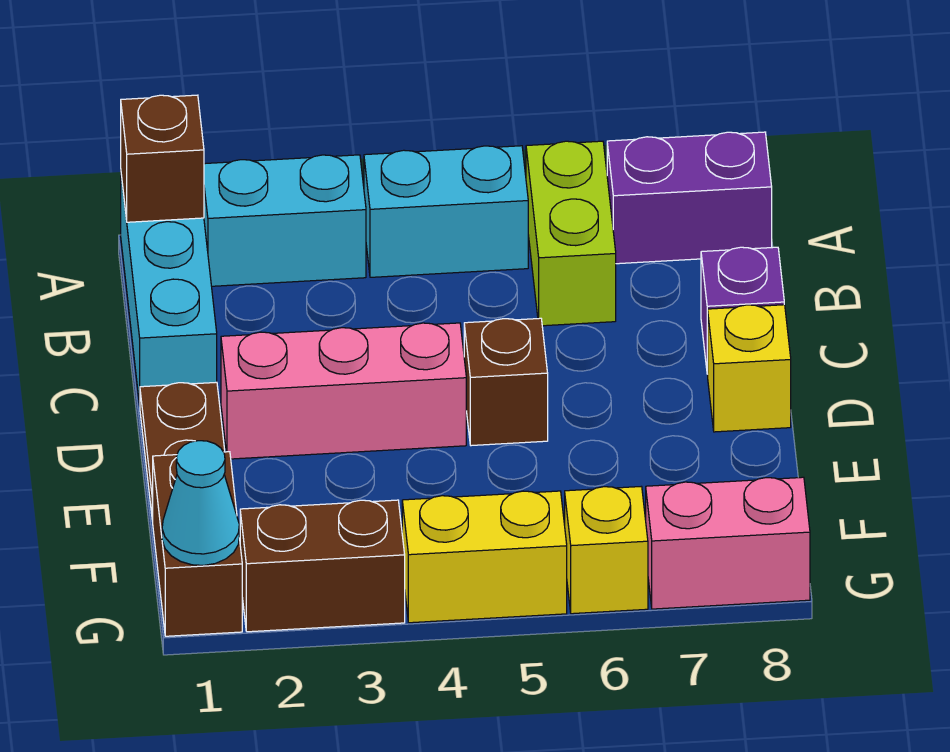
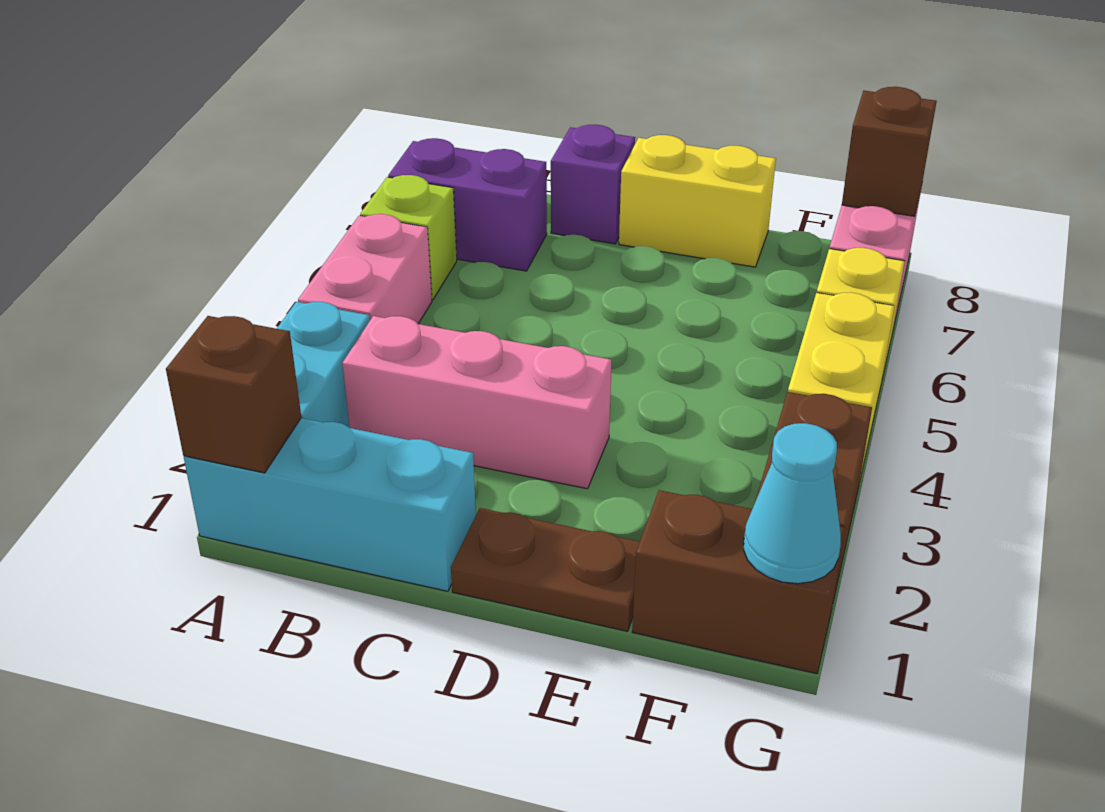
cyan 1x2 brick [364,146,528,277] -> pink 1x2 brick [298,214,432,324]
lime 1x2 brick [526,141,616,326] -> lime 1x1 brick [360,175,457,300]
purple 1x2 brick [607,132,772,264] -> purple 1x2 brick turned to [388,138,547,271]
pink 1x3 brick [221,323,466,459] -> pink 1x3 brick turned to [342,316,612,489]
brown 1x1 brick [464,318,548,446] -> brown 1x1 brick moved to [842,87,937,216]
yellow 1x1 brick [708,305,791,432] -> yellow 1x2 brick [619,135,776,267]

